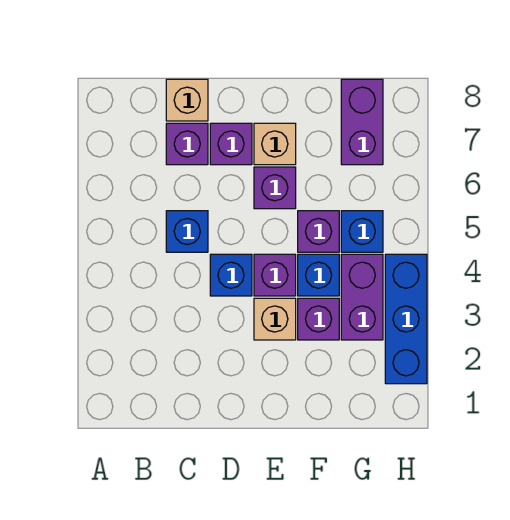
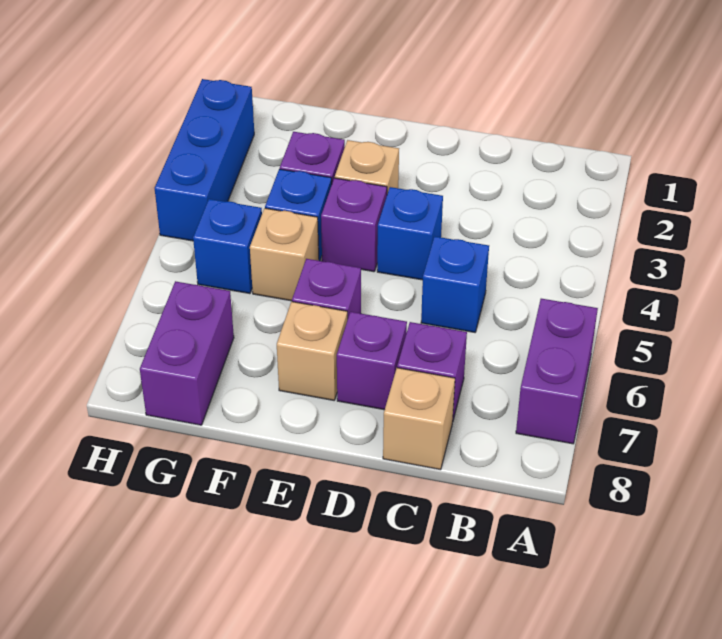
purple 1x1 brick [298,211,339,252] -> tan 1x1 brick [250,208,319,301]
purple 1x2 brick [341,254,383,340] -> purple 1x2 brick moved to [516,299,598,444]

